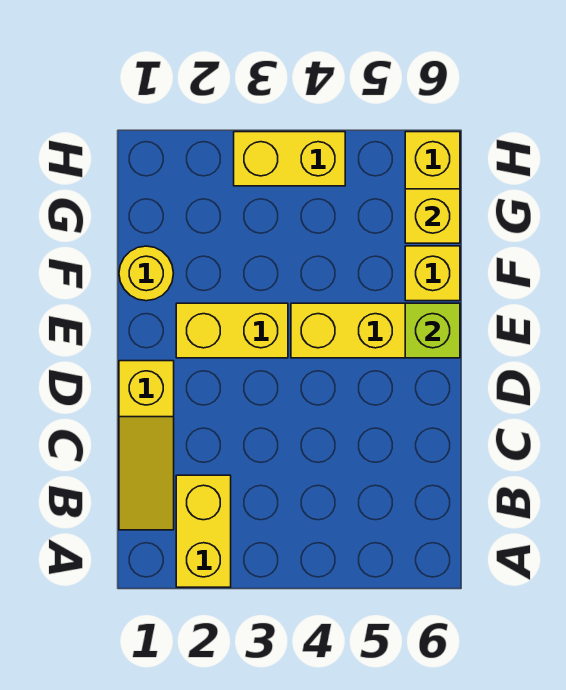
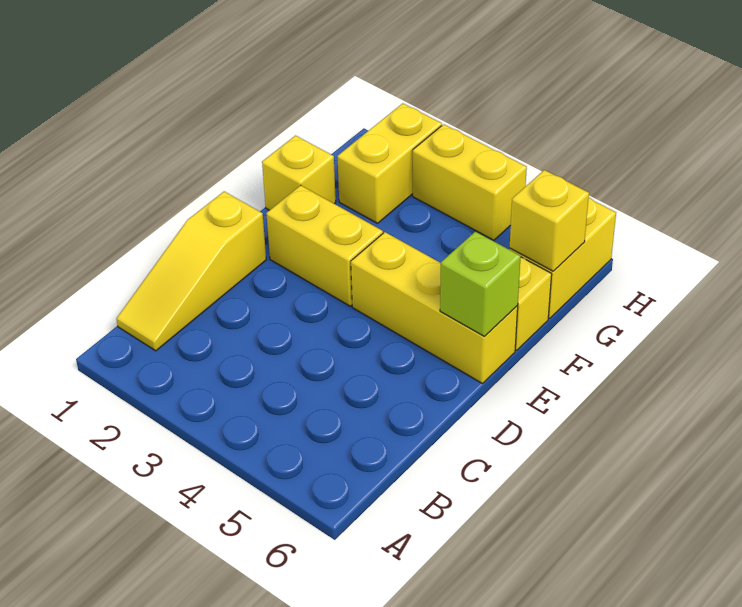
yellow 1x2 brick [176,475,231,587] -> yellow 1x2 brick moved to [337,103,442,223]
yellow 1x1 round brick [119,246,173,301] -> yellow 1x1 brick [262,136,336,210]

